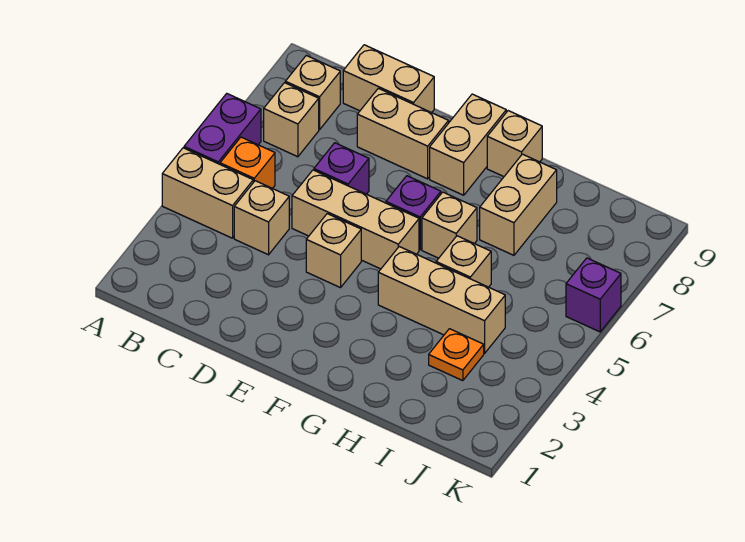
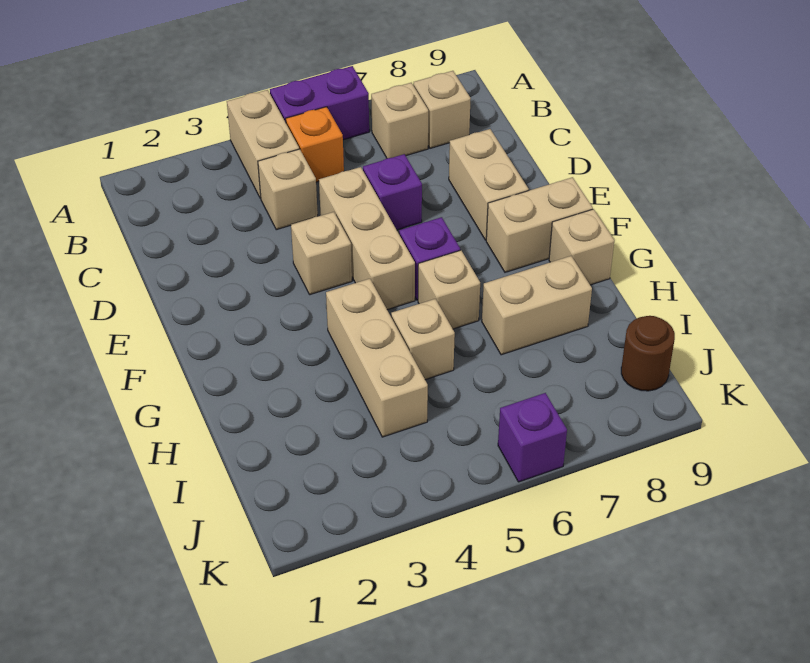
tan 1x2 brick [343,45,434,113] -> none
orange 1x1 plate [429,329,484,381] -> none
none -> brown 1x1 round brick [621,316,675,391]

